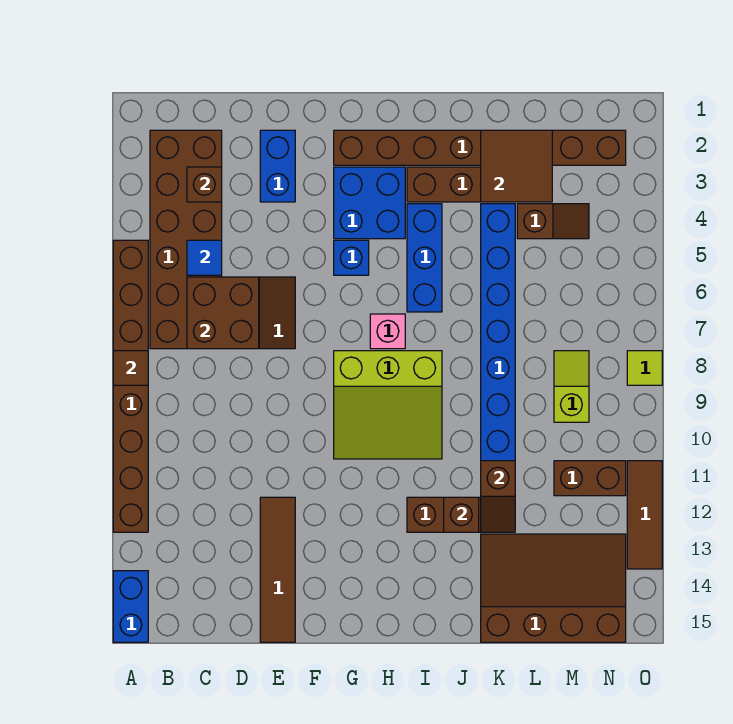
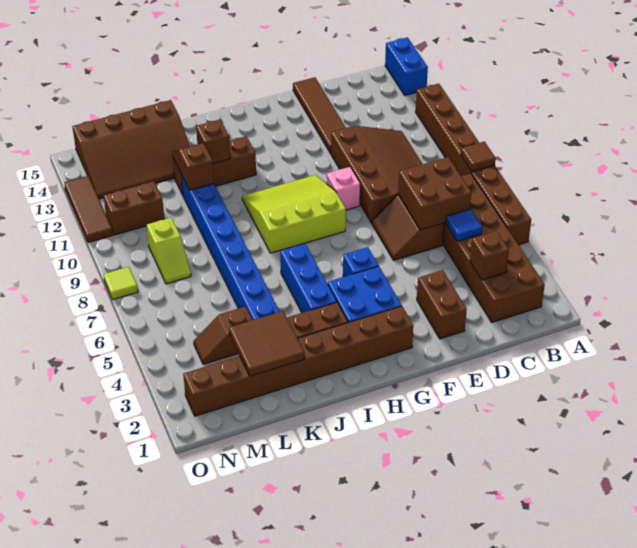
none -> brown 3x4 slope [331,126,422,223]
blue 1x2 brick [260,130,295,202] -> brown 1x2 brick [417,270,467,339]
pink 1x1 brick [370,314,405,349] -> pink 1x1 brick moved to [327,167,360,210]

